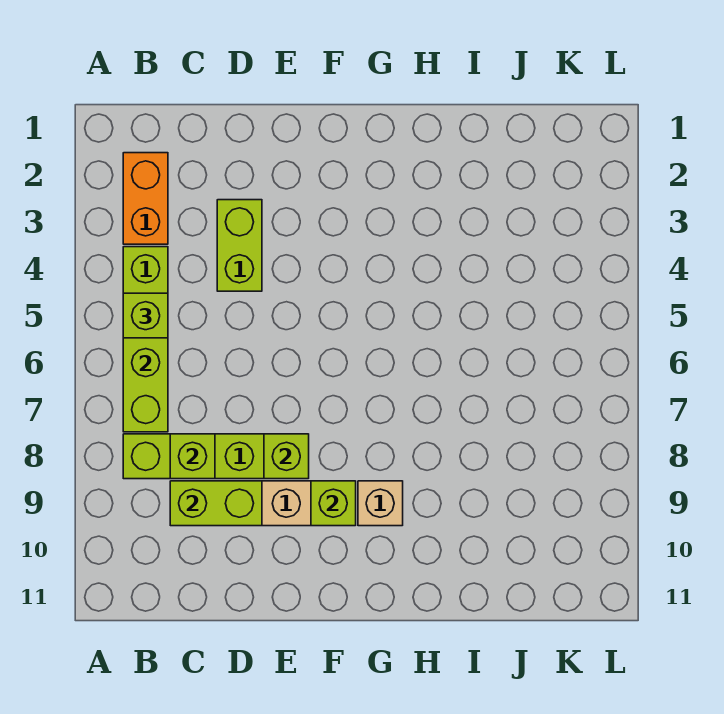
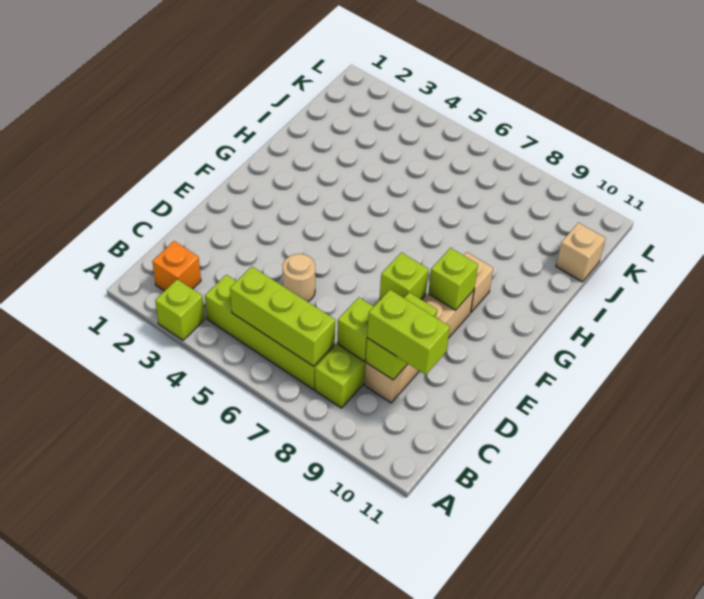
orange 1x2 brick [123,153,168,244] -> orange 1x1 brick [152,241,201,291]
lime 1x1 brick [123,293,168,338] -> lime 1x1 brick moved to [155,279,205,340]
lime 1x2 brick [217,200,262,291] -> lime 1x2 brick moved to [367,290,450,375]
none -> tan 1x1 round brick [283,254,315,302]
none -> tan 1x1 brick [556,223,605,282]

